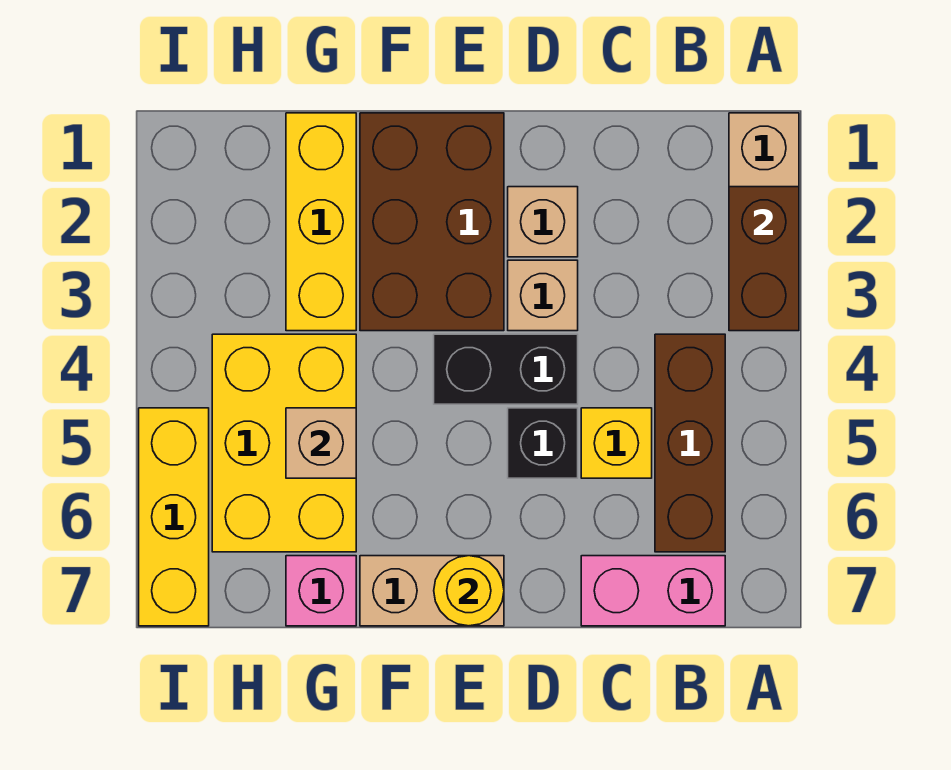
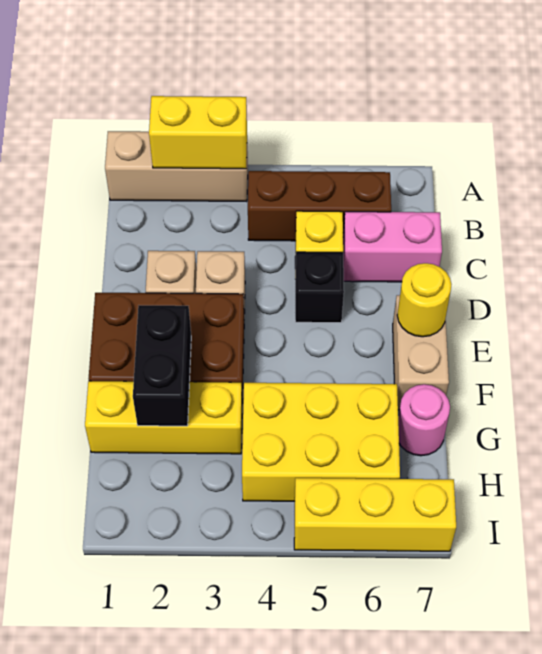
brown 1x2 brick [729,187,799,331] -> yellow 1x2 brick [149,96,247,169]
pink 1x2 brick [581,556,725,626] -> pink 1x2 brick turned to [343,212,442,282]
black 1x2 brick [434,334,578,404] -> black 1x2 brick moved to [133,305,191,426]
tan 1x1 brick [286,408,356,478] -> none
pink 1x1 brick [286,556,356,626] -> pink 1x1 round brick [398,384,450,456]

